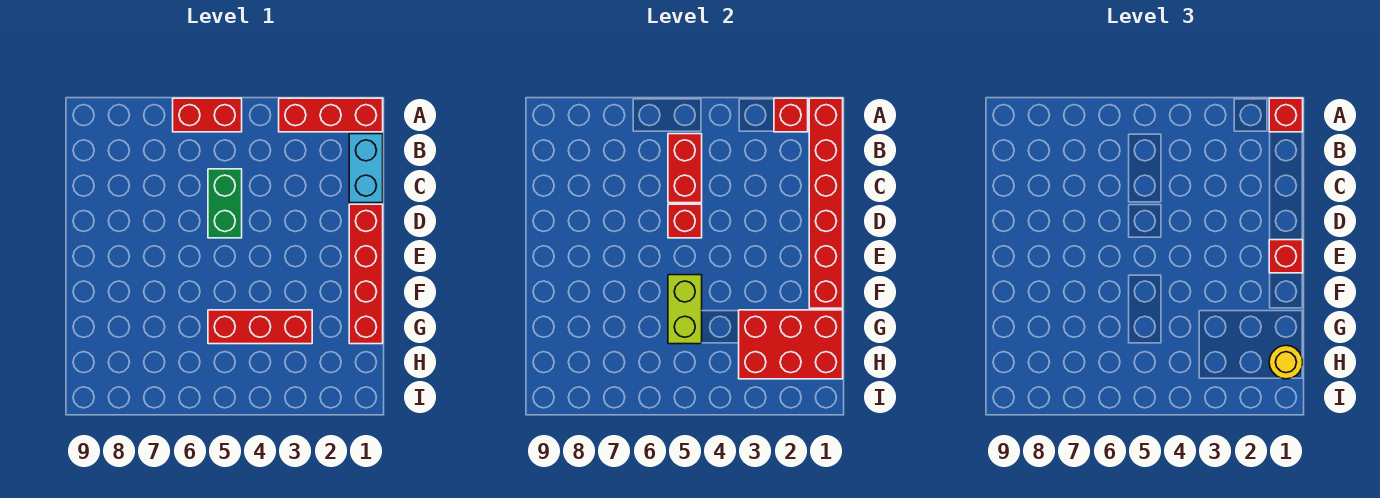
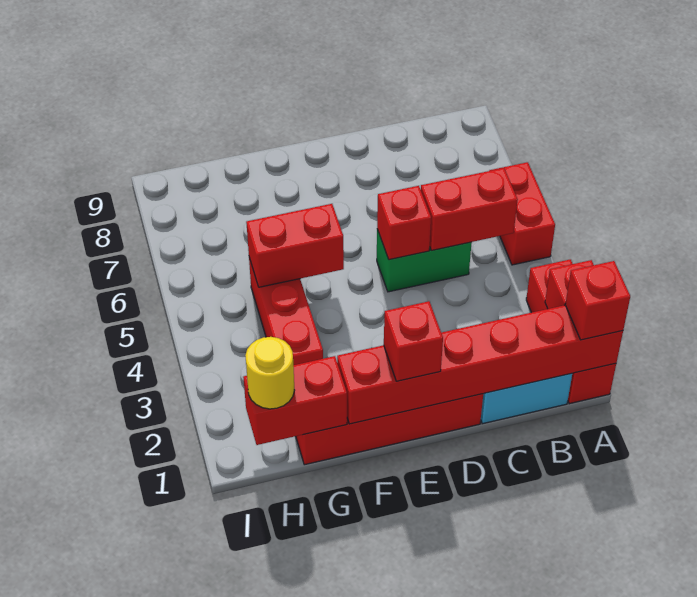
lime 1x2 brick [668,275,702,344] -> red 1x2 brick [246,204,344,287]
red 2x3 brick [739,310,843,379] -> red 1x2 brick [243,356,347,445]

